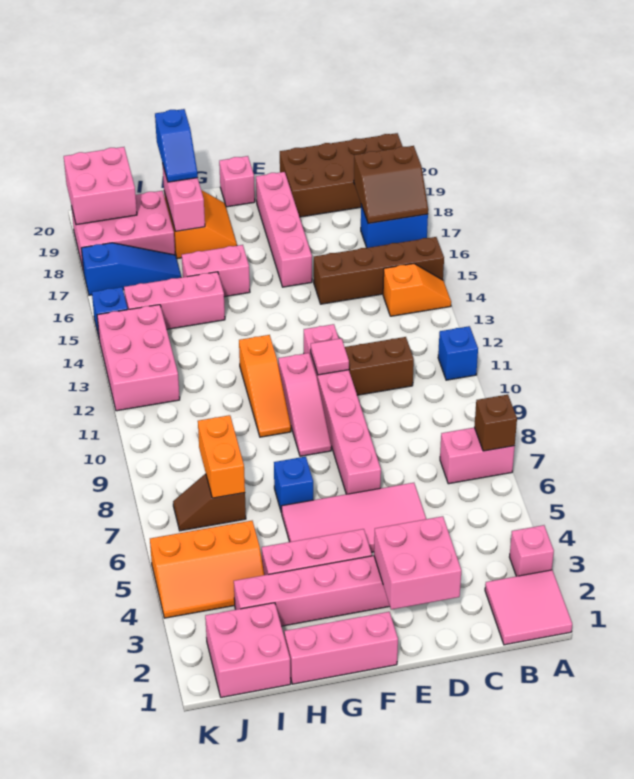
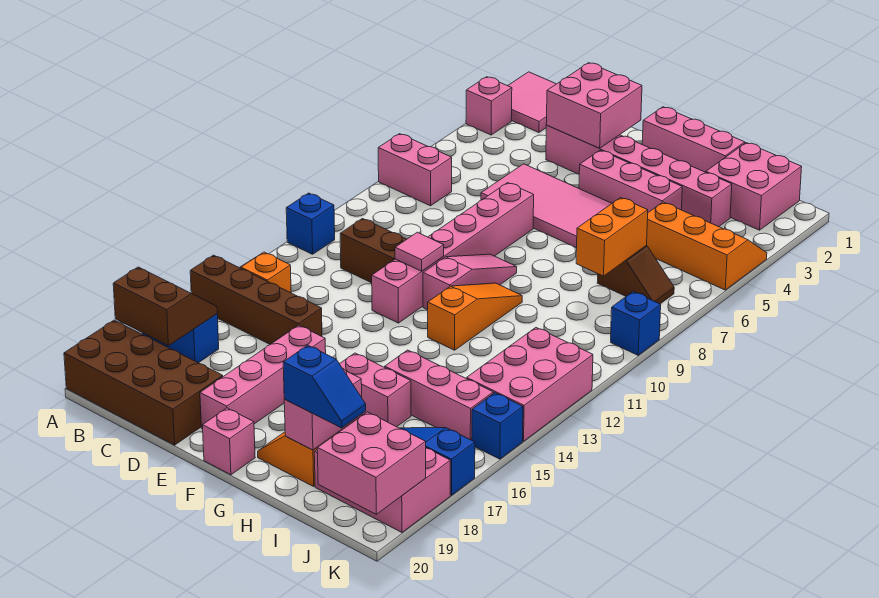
brown 1x1 brick [474,395,517,451] -> none
blue 1x1 brick [274,457,313,513] -> blue 1x1 brick moved to [611,292,661,355]
blue 1x2 slope [155,109,198,182] -> blue 1x2 slope turned to [283,345,366,428]

